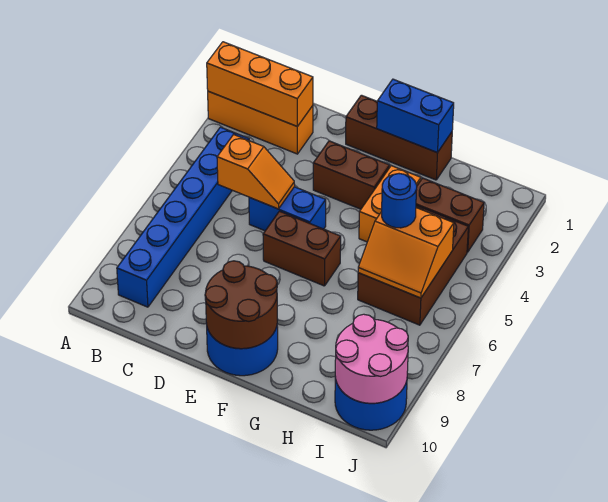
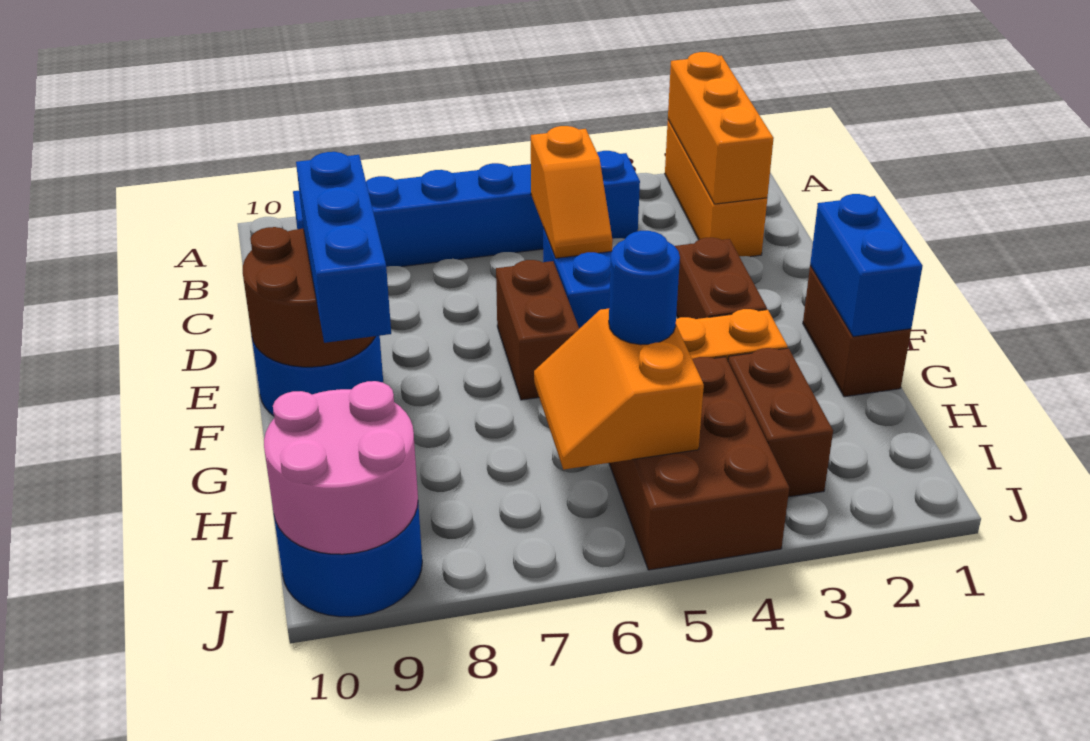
brown 1x3 brick [346,95,452,180] -> brown 1x2 brick [803,266,911,397]
none -> blue 1x3 brick [296,152,391,343]
brown 2x3 brick [358,206,468,325] -> brown 2x3 brick turned to [609,357,789,570]

